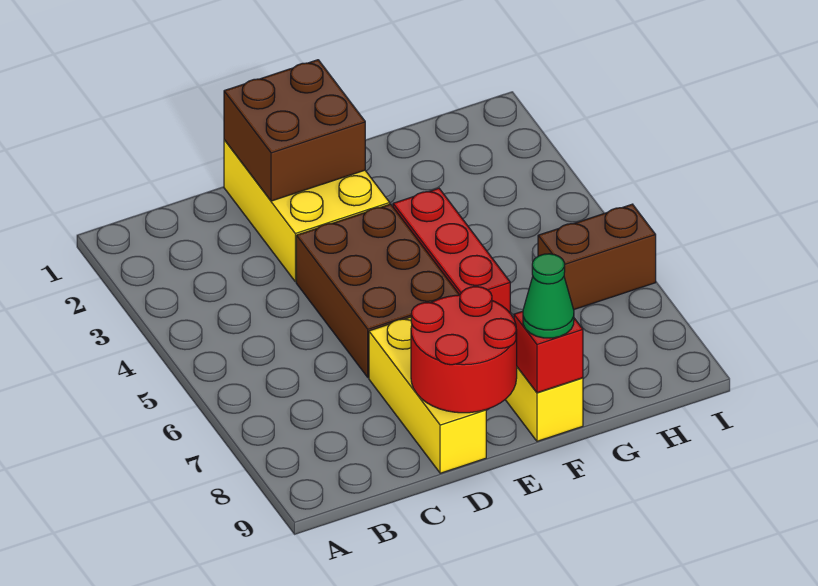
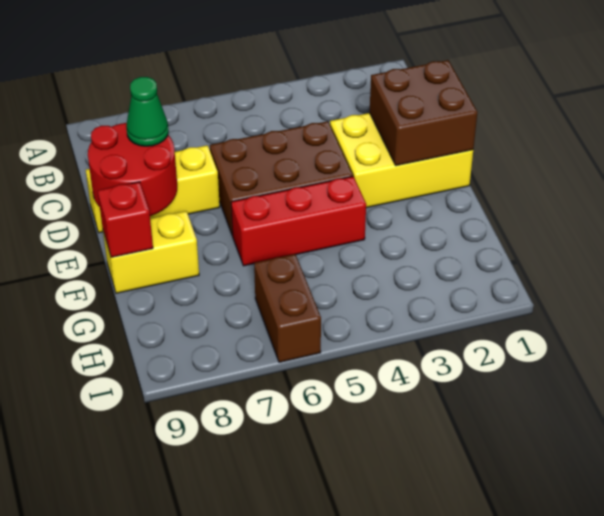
green 1x1 cone [523,254,574,338] -> green 1x1 cone moved to [126,77,169,146]

